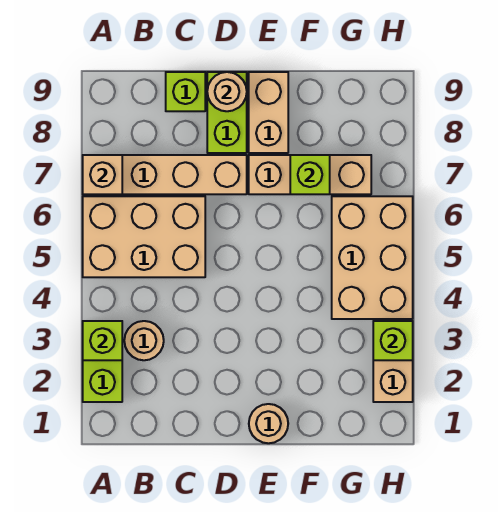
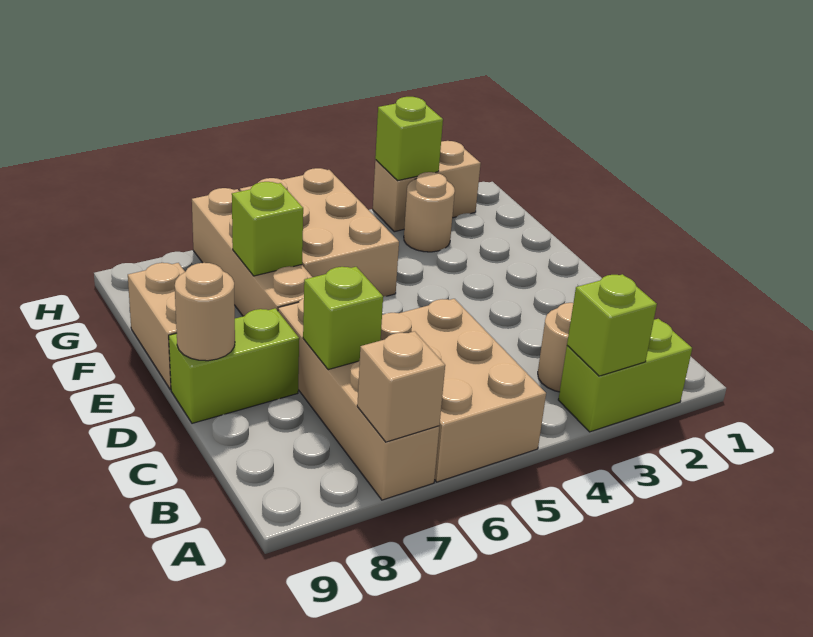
lime 1x1 brick [166,72,205,111] -> lime 1x1 brick moved to [303,267,383,370]
tan 1x1 round brick [249,404,288,443] -> tan 1x1 round brick moved to [404,172,455,252]
tan 1x3 brick [249,155,371,194] -> tan 1x4 brick [192,188,312,316]
tan 1x2 brick [249,72,288,153] -> tan 1x2 brick turned to [128,263,185,390]
tan 2x3 brick [332,196,413,319] -> tan 2x3 brick turned to [240,168,399,297]

